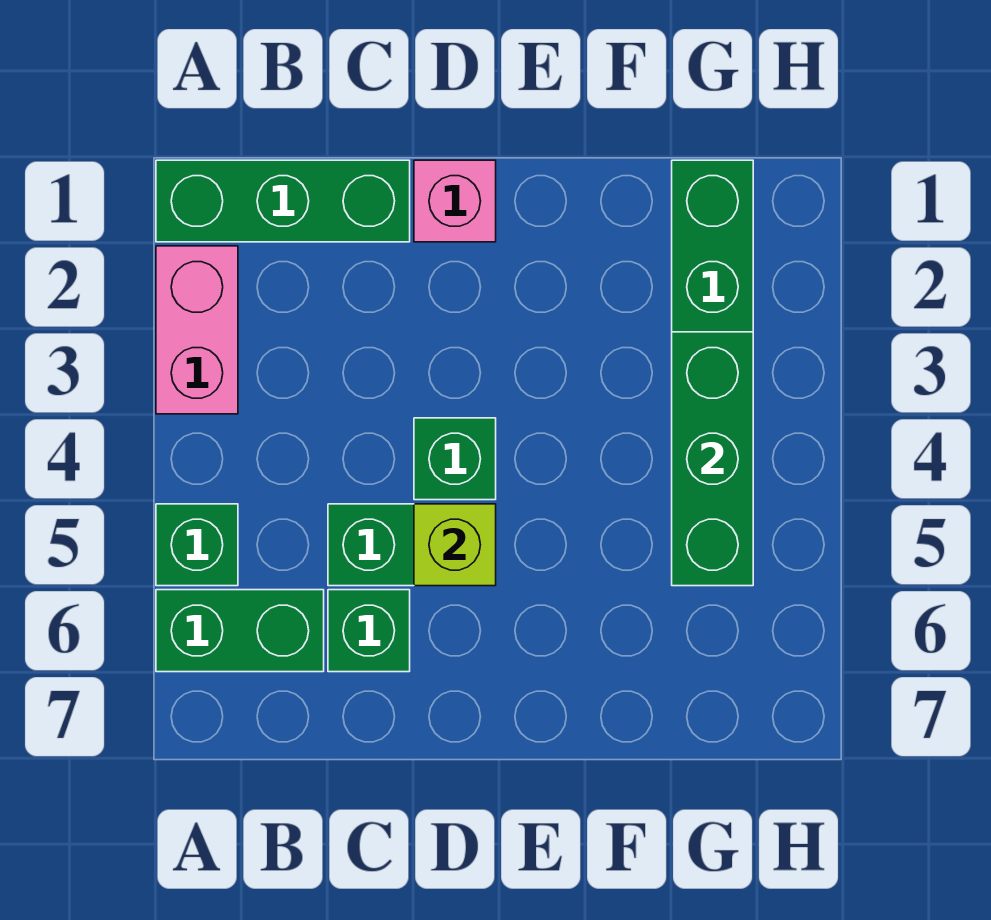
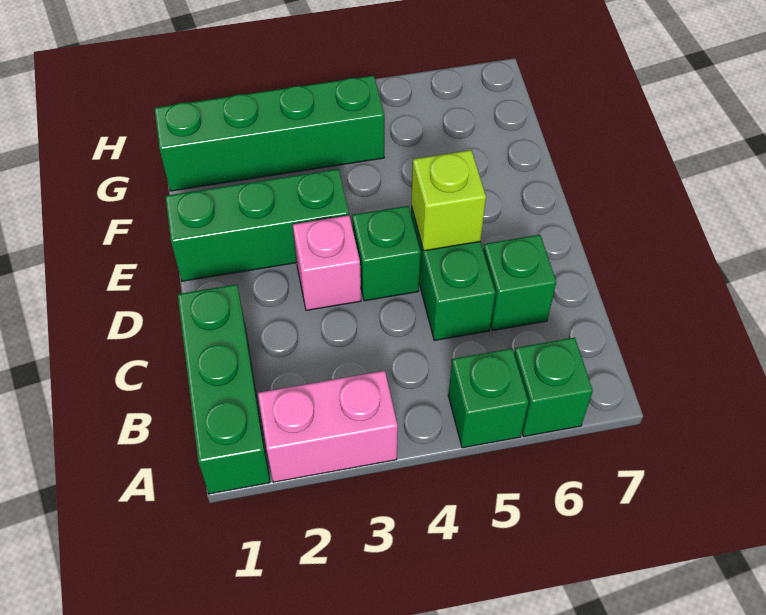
green 1x2 brick [156,590,324,672] -> green 1x1 brick [514,338,593,436]
pink 1x1 brick [414,160,496,242] -> pink 1x1 brick moved to [293,215,361,310]
green 1x3 brick [672,332,753,586] -> green 1x3 brick moved to [165,169,349,281]

